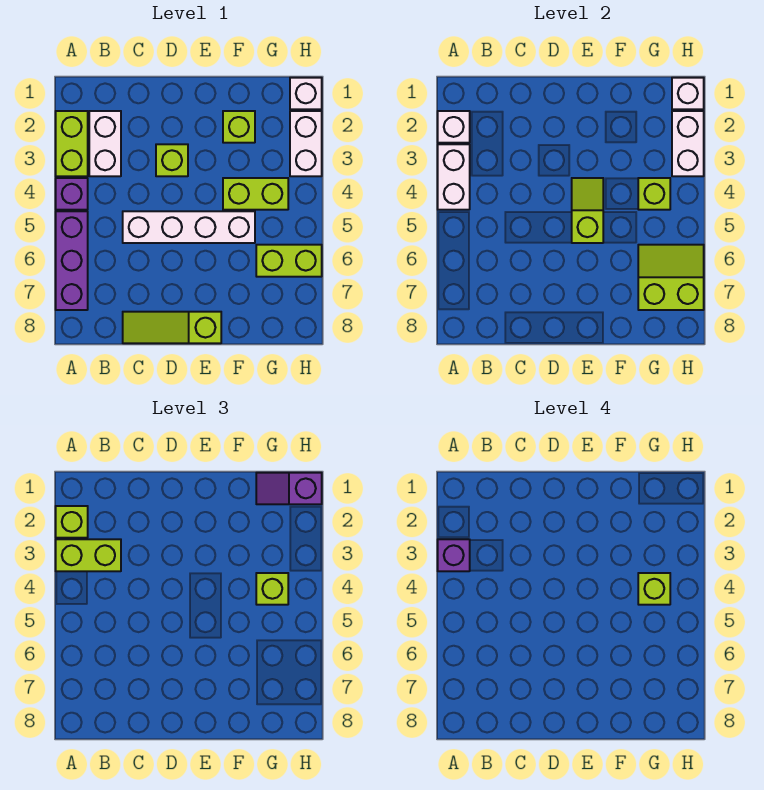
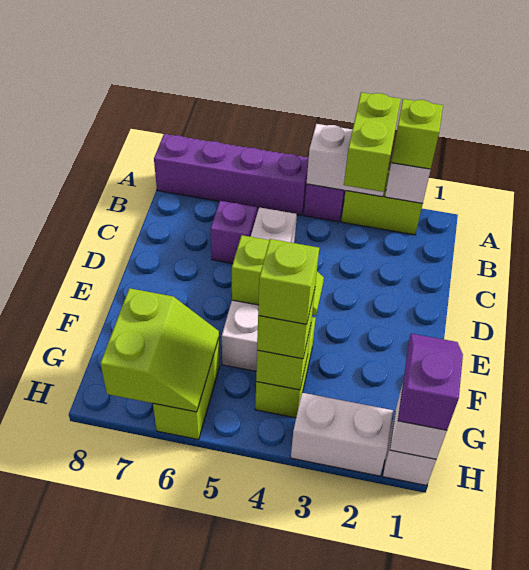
purple 1x1 brick [438,539,470,571] -> purple 1x1 brick moved to [211,201,257,264]
purple 1x3 brick [56,211,88,310] -> purple 1x4 brick [154,134,309,215]
white 1x2 brick [89,111,121,176] -> none
lime 1x3 slope [123,312,221,343] -> none
lime 1x1 brick [156,144,188,176] -> none
lime 1x1 brick [223,111,255,143] -> none
white 1x2 brick [672,111,704,176] -> none

